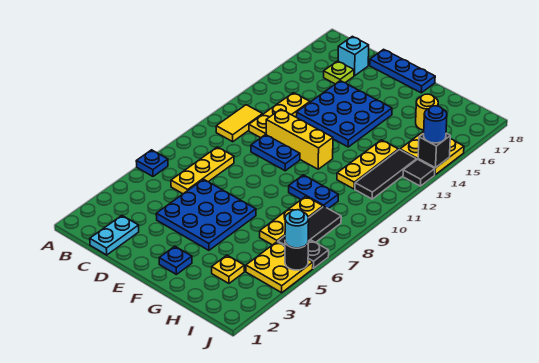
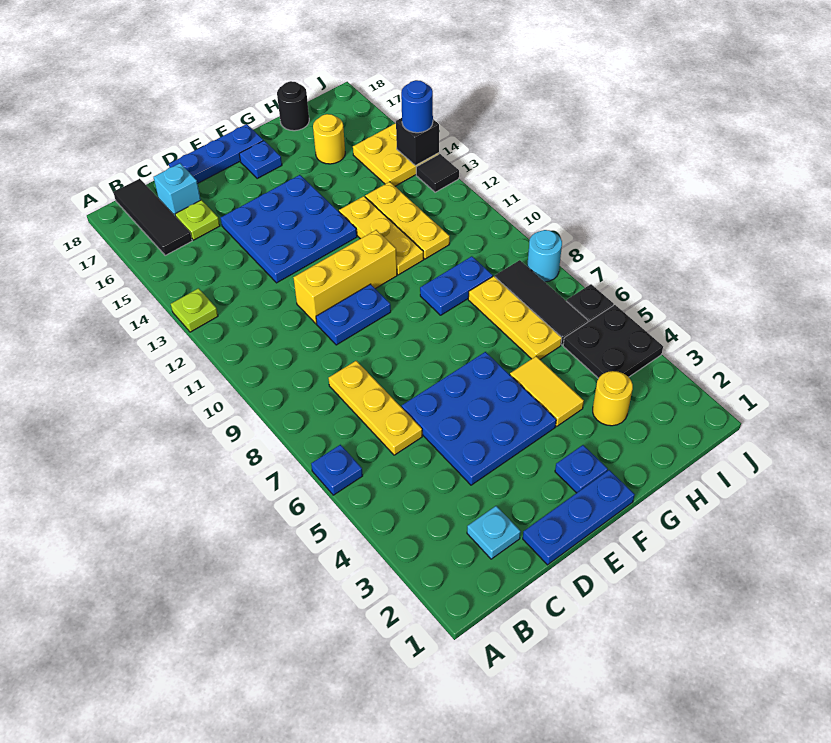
none -> lime 1x1 plate [171,288,218,332]
yellow 1x2 tile [216,105,263,142] -> yellow 1x2 tile moved to [510,356,584,426]
cyan 1x2 plate [90,215,139,255] -> cyan 1x1 plate [467,506,521,559]
yellow 1x3 plate [249,93,310,138] -> yellow 1x3 plate moved to [339,196,424,275]
none -> blue 1x3 plate [523,470,635,565]
none -> blue 1x1 plate [239,141,282,178]
yellow 1x1 plate [212,255,244,283] -> yellow 1x1 round brick [593,371,633,426]
yellow 2x2 plate [246,242,313,293] -> black 2x2 plate [563,305,663,378]
black 1x3 tile [355,150,417,199] -> black 1x3 tile moved to [113,179,192,256]
black 1x1 round brick [285,243,308,270] -> black 1x1 round brick moved to [277,81,309,131]
cyan 1x1 round brick [285,210,309,248] -> cyan 1x1 round brick moved to [527,230,562,282]

